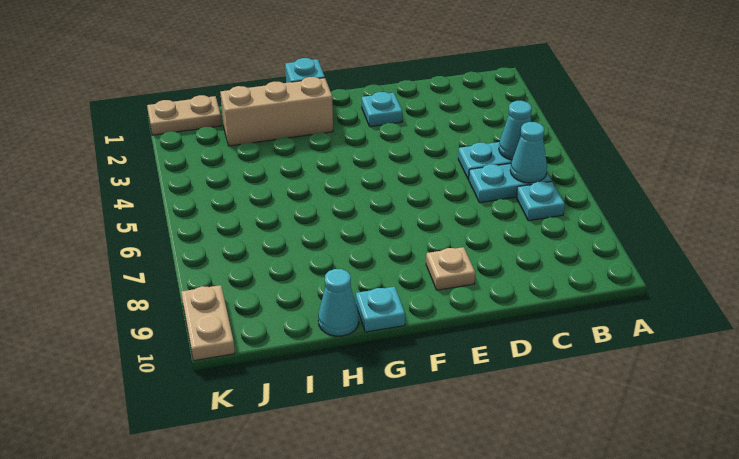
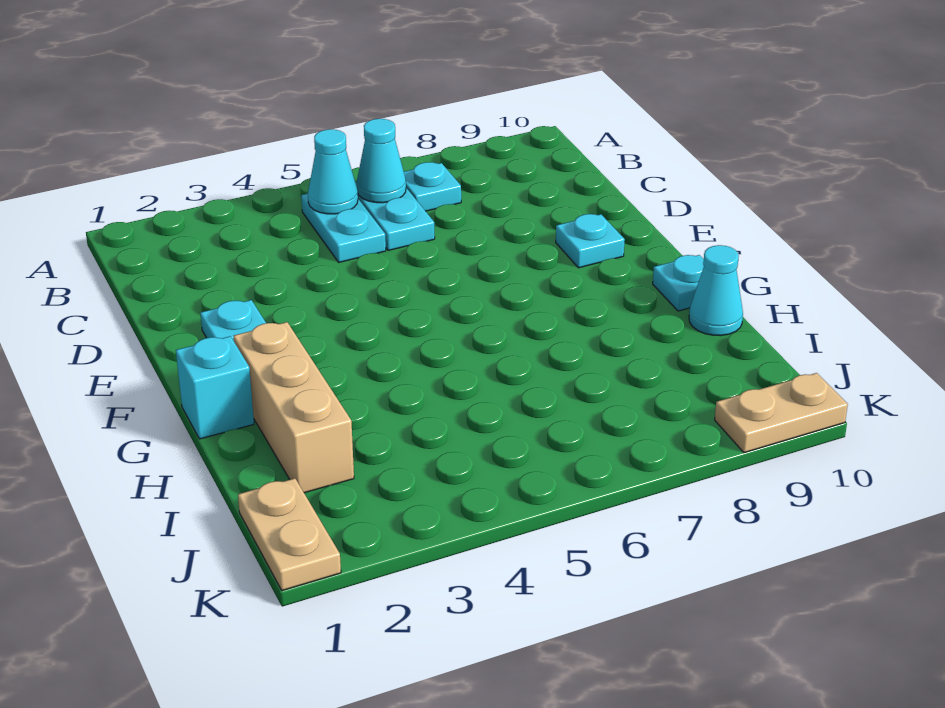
tan 1x1 plate [426,247,475,290] -> cyan 1x1 plate [556,214,625,268]

